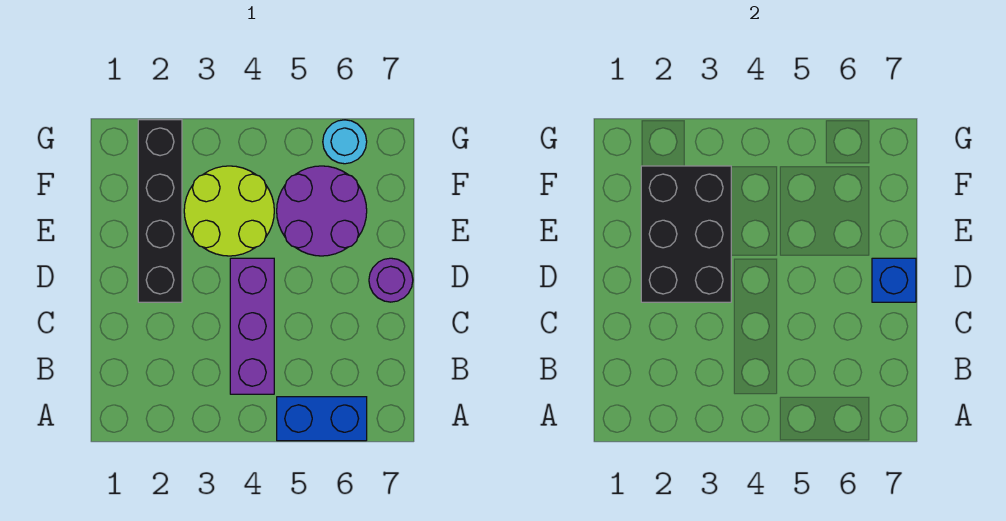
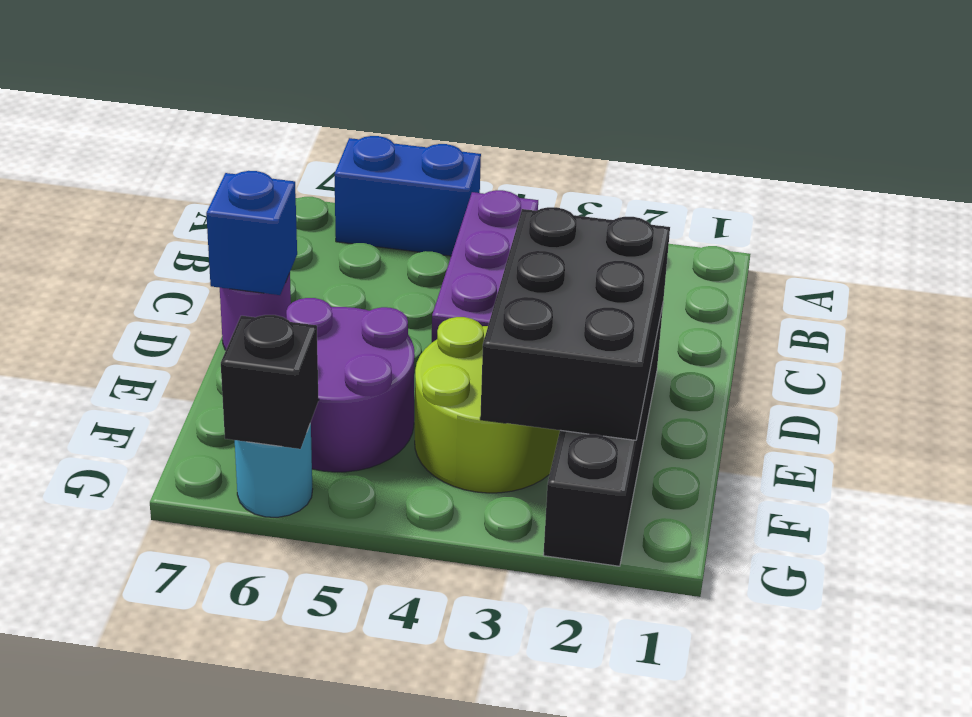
none -> black 1x1 brick [221,315,319,449]

